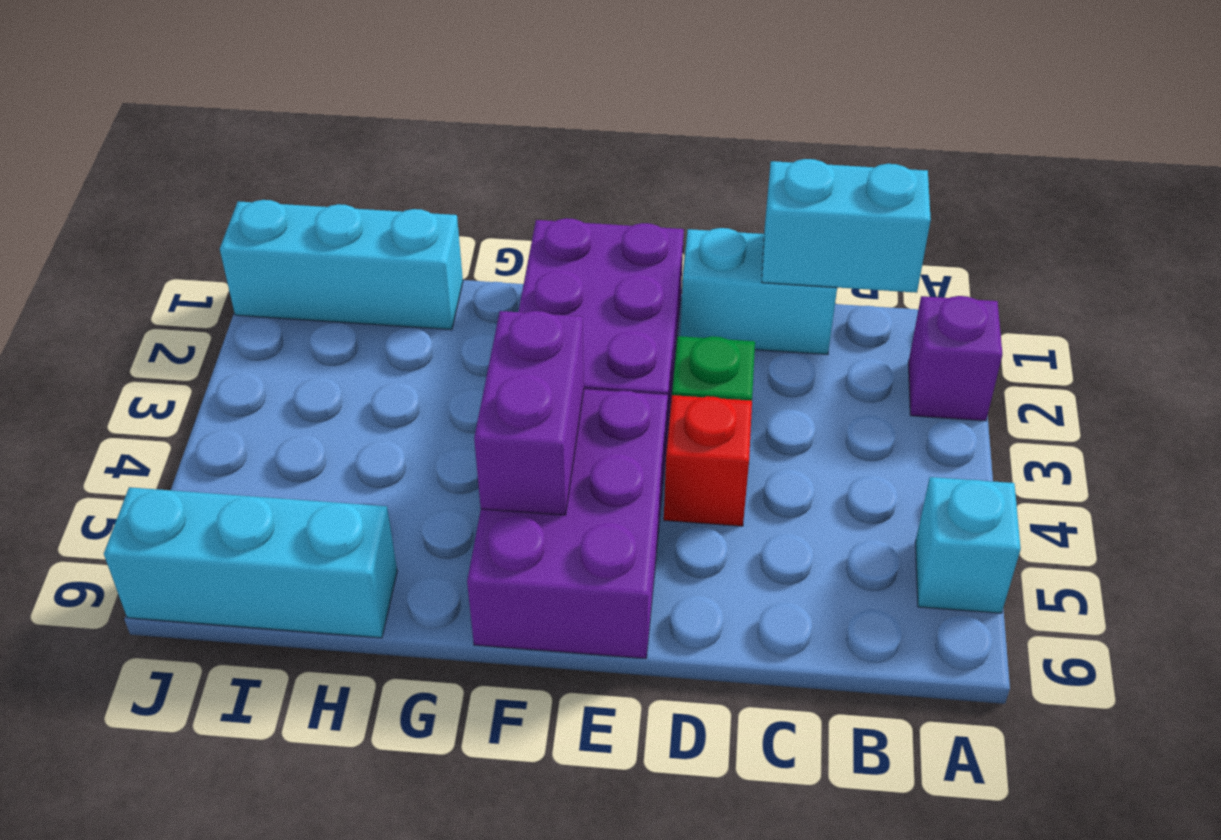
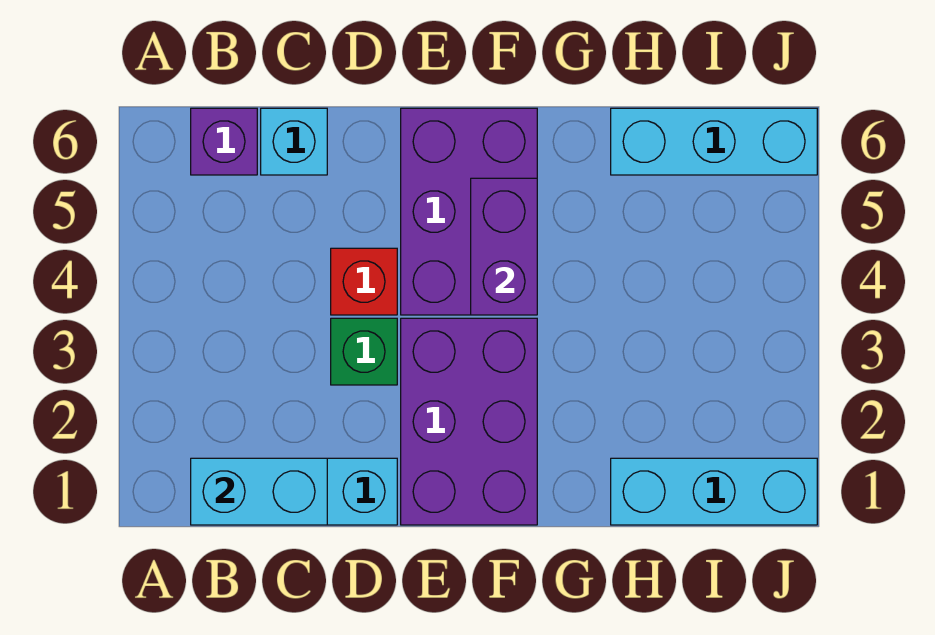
purple 1x1 brick [908,296,1002,421] -> purple 1x1 brick moved to [191,108,257,175]
cyan 1x1 brick [915,477,1021,613] -> cyan 1x1 brick moved to [261,108,327,175]

